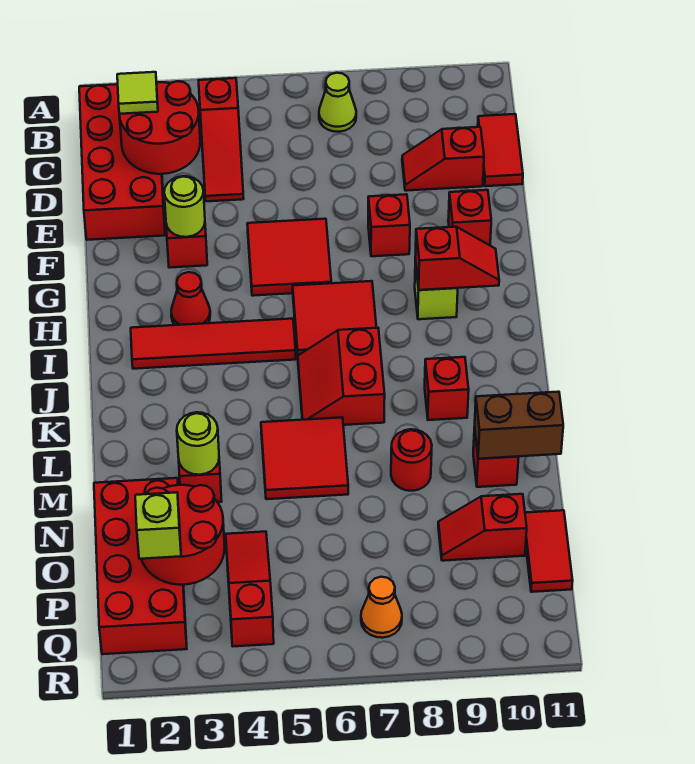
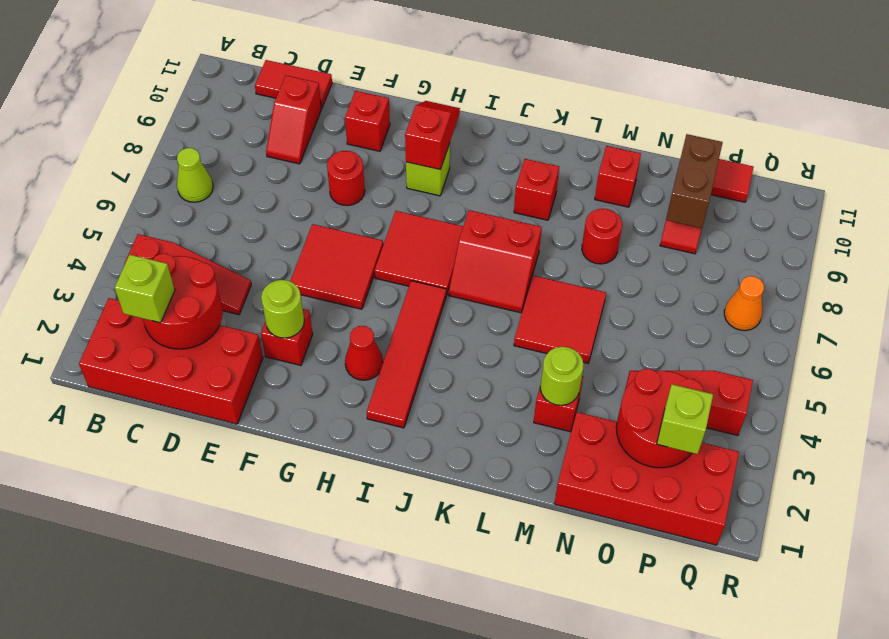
lime 1x1 tile [117,72,158,114] -> lime 1x1 brick [115,255,175,323]
red 1x1 brick [368,194,410,256] -> red 1x1 round brick [327,151,365,206]
brown 1x2 brick [475,392,563,459] -> brown 1x2 brick moved to [666,134,723,228]

